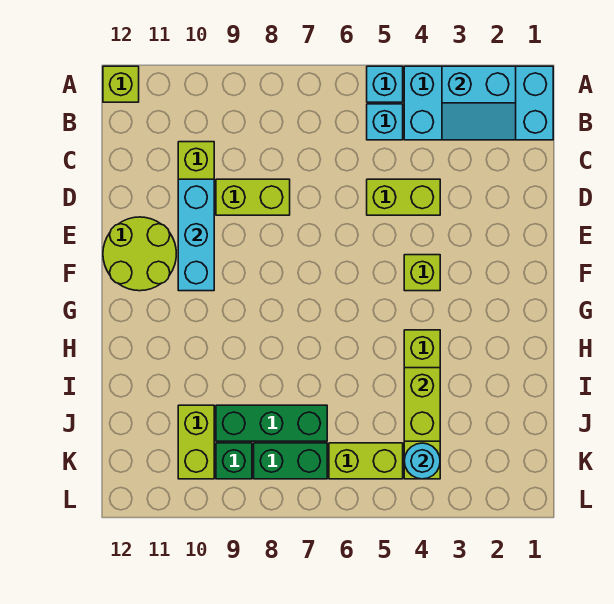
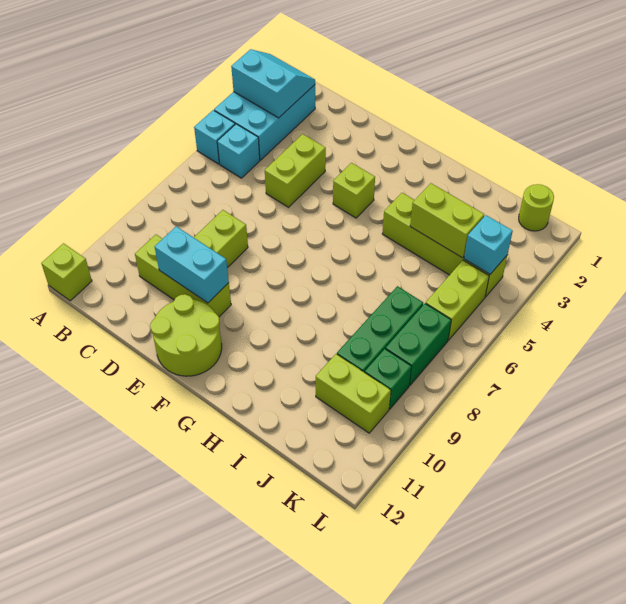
cyan 2x4 brick [404,66,553,140] -> cyan 2x3 brick [214,85,315,160]
cyan 2x2 slope [442,66,516,140] -> cyan 2x2 slope turned to [231,49,315,118]
cyan 1x3 brick [178,179,214,291] -> cyan 1x2 brick [155,226,229,303]
none -> lime 1x1 round brick [519,184,554,231]
cyan 1x1 round brick [404,443,440,479] -> cyan 1x1 brick [464,215,513,274]

